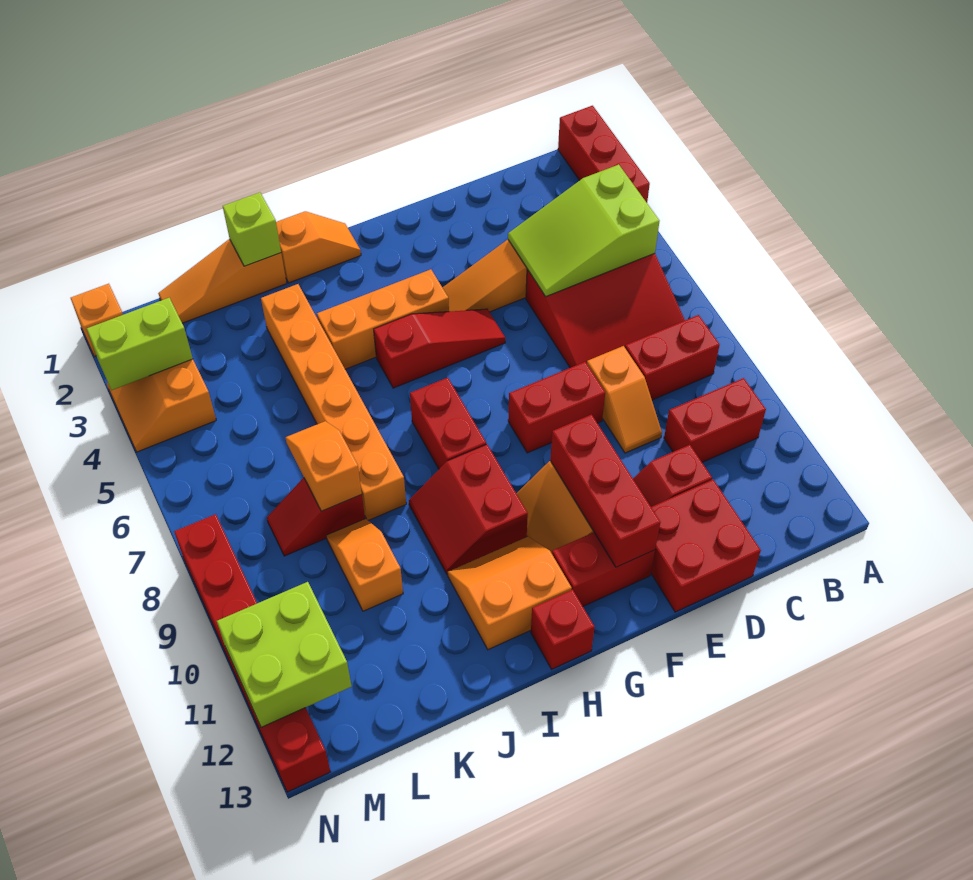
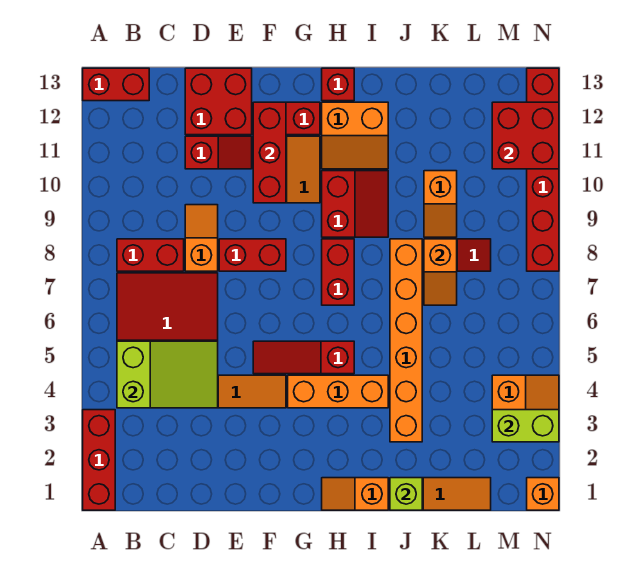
red 1x2 brick [664,378,766,462] -> red 1x2 brick moved to [83,68,149,101]
lime 2x2 brick [217,582,352,727] -> red 2x2 brick [492,102,559,169]

